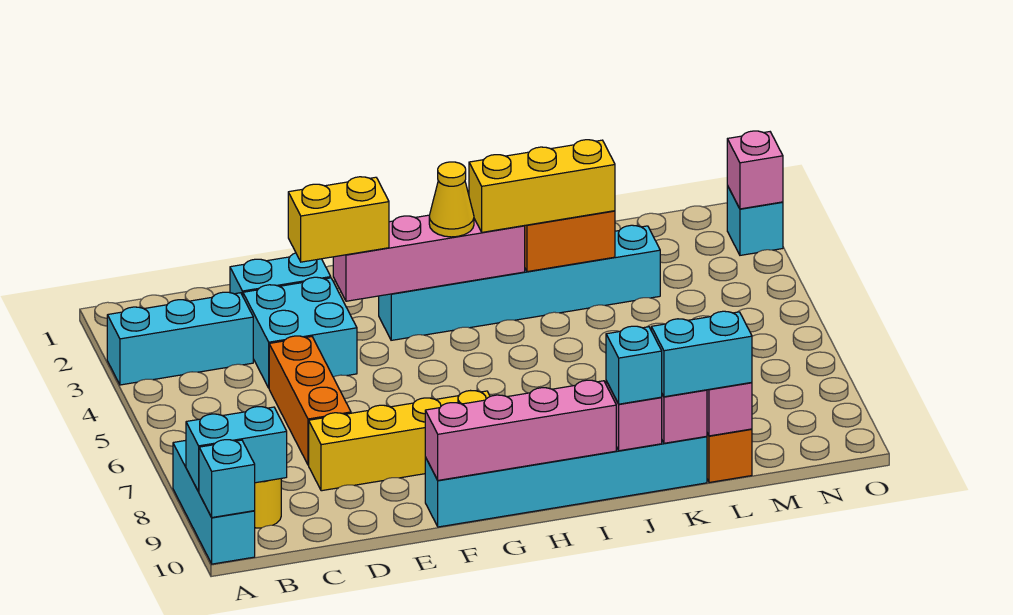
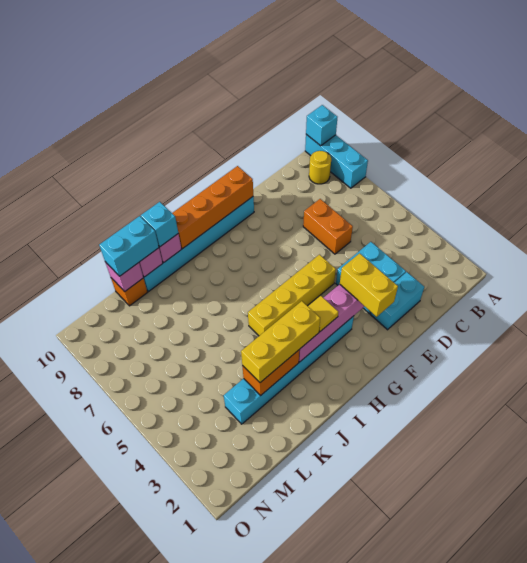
cyan 1x3 brick [107,292,253,385] -> none
cyan 1x2 brick [186,407,287,492] -> none
orange 1x3 brick [269,336,351,465] -> orange 1x2 brick [303,199,353,254]
yellow 1x4 brick [309,391,490,491] -> yellow 1x4 brick moved to [248,255,336,336]
yellow 1x2 brick [288,177,389,262] -> yellow 1x2 brick turned to [340,253,398,317]
pink 1x4 brick [425,380,616,480] -> orange 1x4 brick [172,166,253,249]
yellow 1x1 cone [429,162,474,237] -> yellow 1x1 tile [308,295,338,332]
cyan 1x1 brick [727,186,783,255] -> none
pink 1x1 brick [727,131,783,209] -> none

